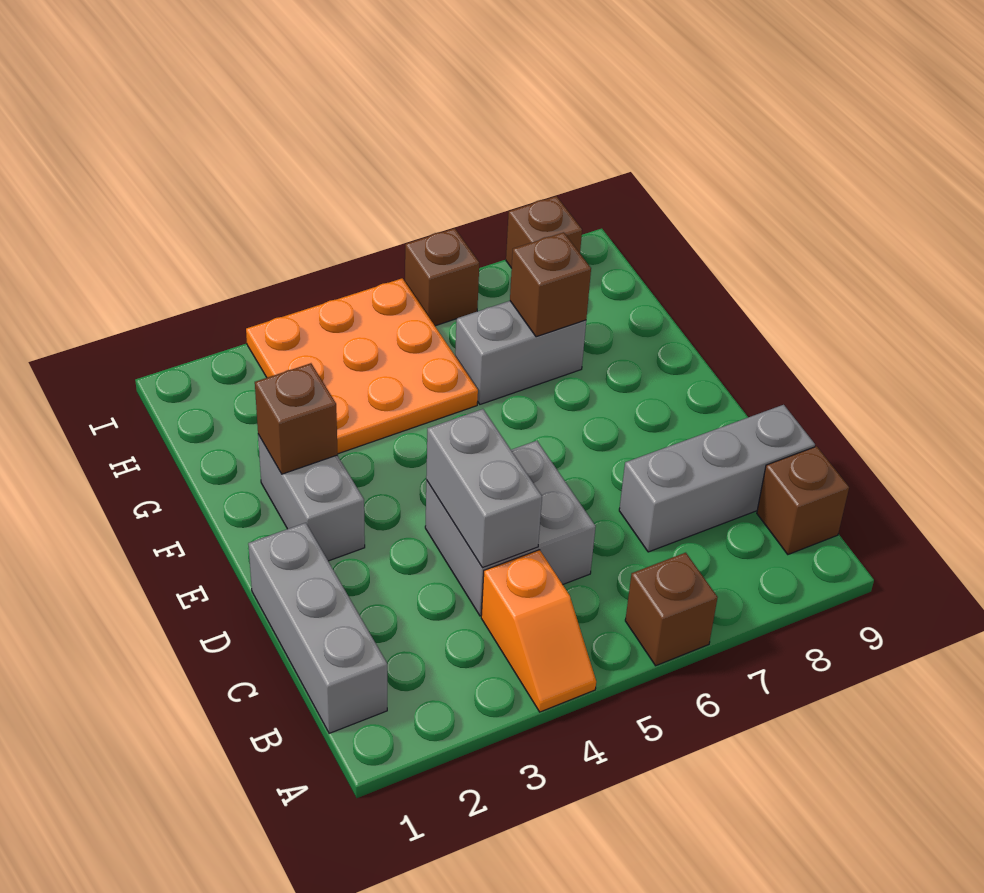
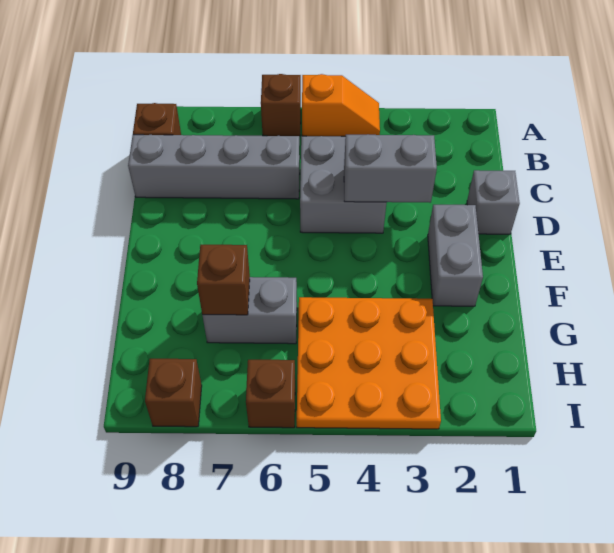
orange 1x2 slope [481,550,596,712] -> orange 1x2 slope turned to [302,74,380,136]
grey 1x3 brick [248,523,387,733] -> grey 1x1 brick [467,170,520,234]
grey 1x2 brick [426,409,542,568] -> grey 1x2 brick turned to [344,134,437,203]
grey 1x3 brick [619,405,815,552] -> grey 1x4 brick [128,135,300,199]
brown 1x1 brick [255,363,338,474] -> none

